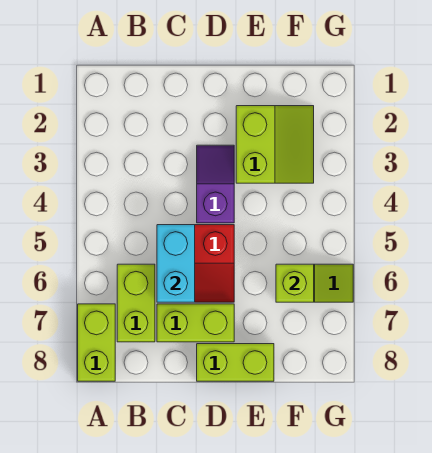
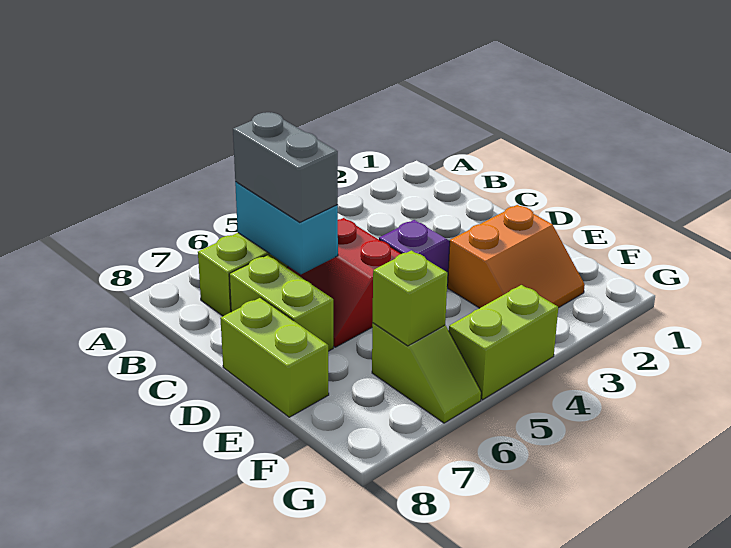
lime 1x2 brick [78,304,115,381] -> lime 1x2 brick moved to [449,285,558,400]
none -> grey 1x2 brick [233,112,338,222]
cyan 1x2 brick [157,225,195,302] -> cyan 1x2 brick turned to [235,182,338,274]
lime 2x2 slope [236,106,314,183] -> orange 2x2 slope [448,205,585,308]

